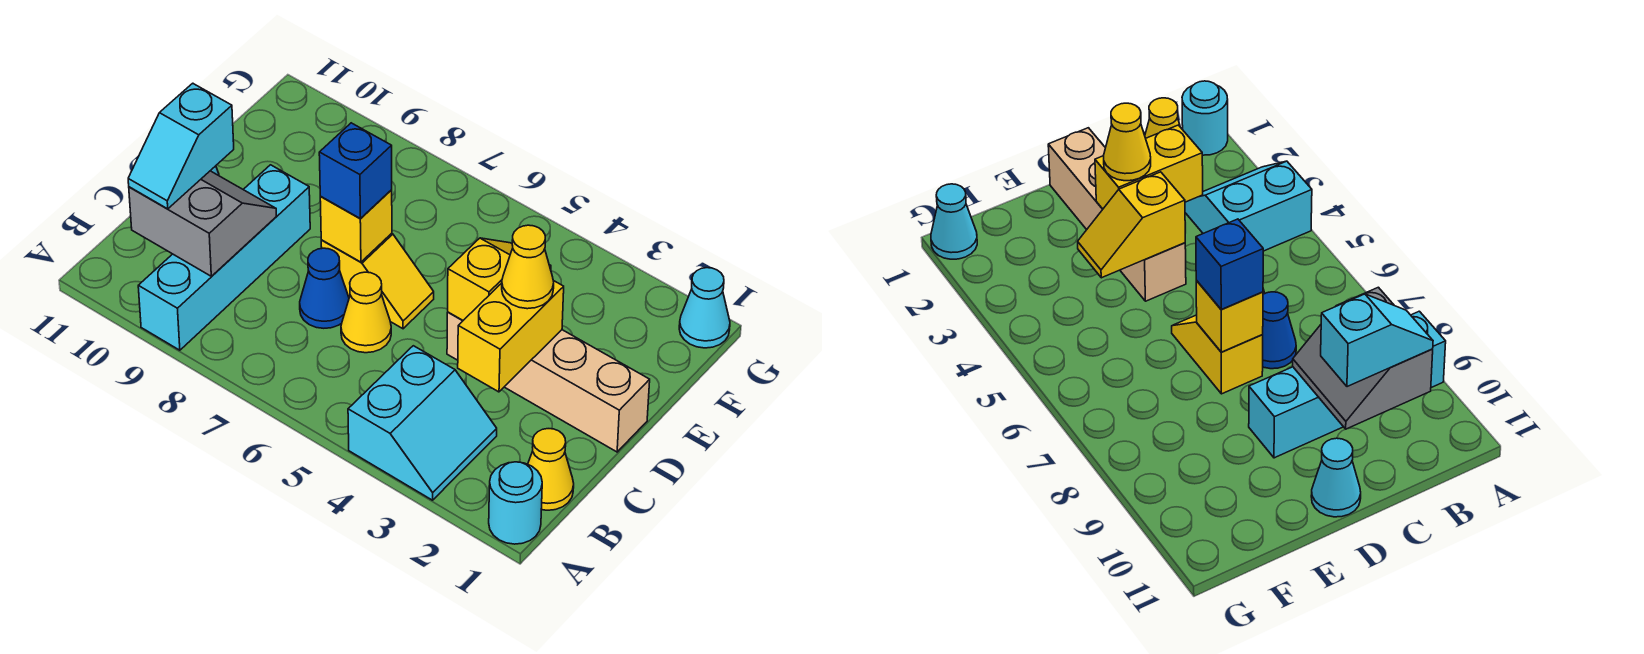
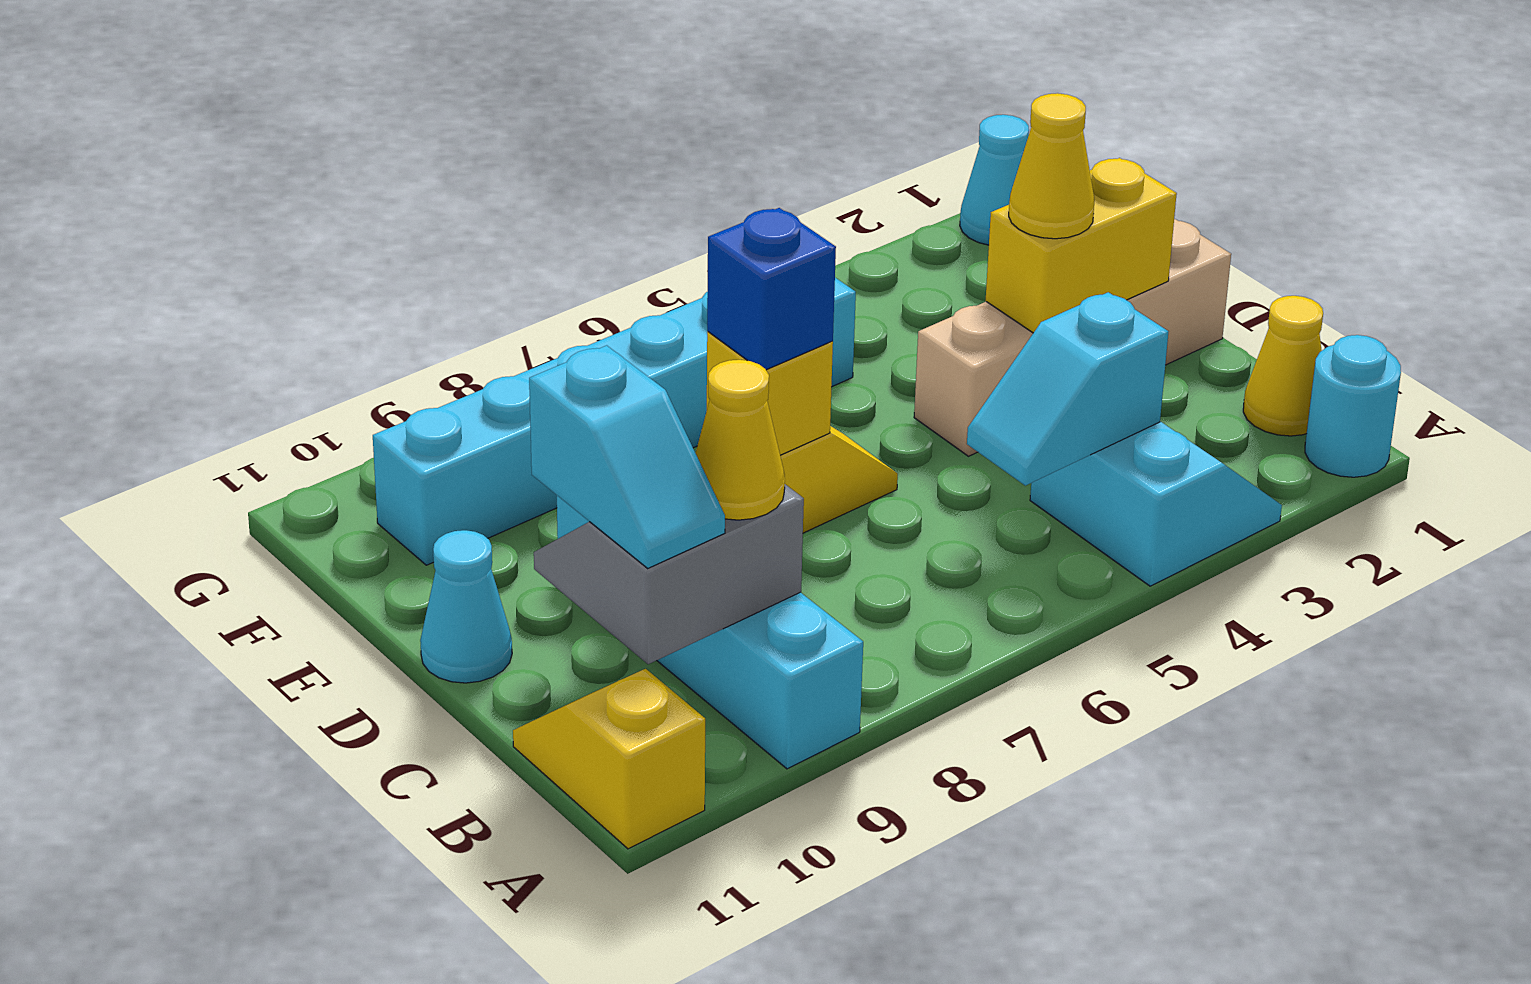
none -> cyan 1x2 slope [967,292,1168,486]
yellow 1x2 brick [458,281,564,392] -> yellow 1x2 brick turned to [986,158,1177,333]
yellow 1x1 cone [341,272,391,353] -> yellow 1x1 cone moved to [696,360,785,520]
blue 1x1 cone [300,248,349,328] -> none
yellow 1x2 slope [448,238,551,320] -> yellow 1x2 slope moved to [513,669,705,849]
none -> cyan 1x6 brick [373,278,856,565]

